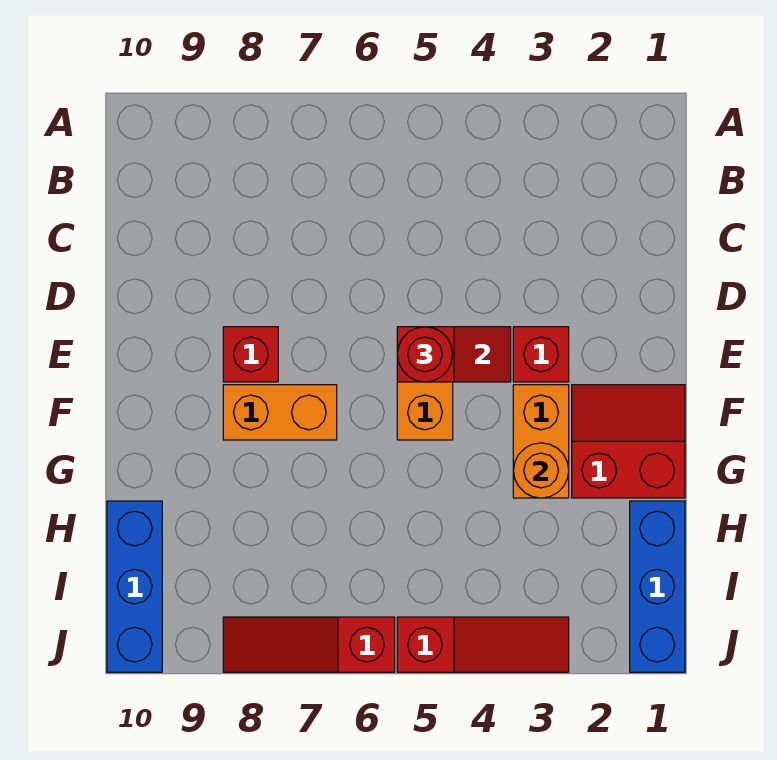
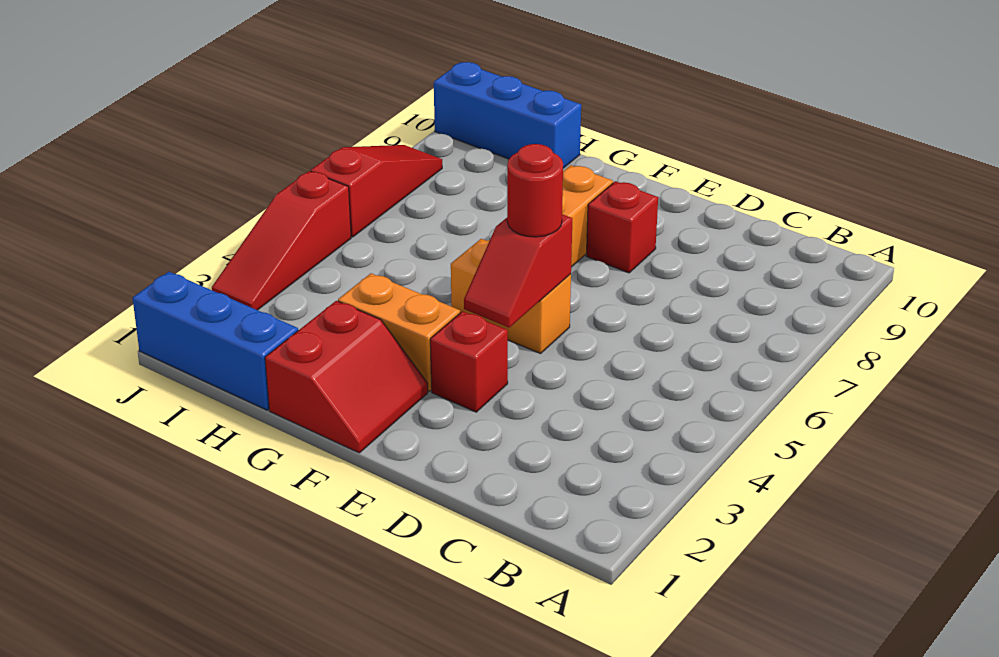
orange 1x1 round brick [513,443,569,498] -> none

